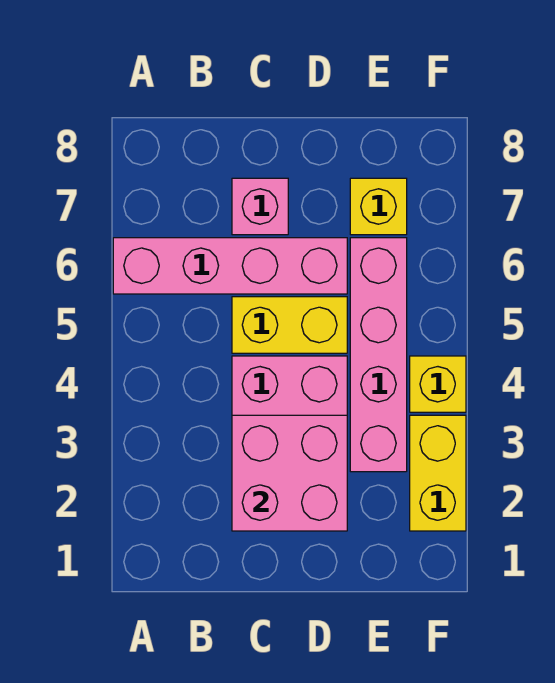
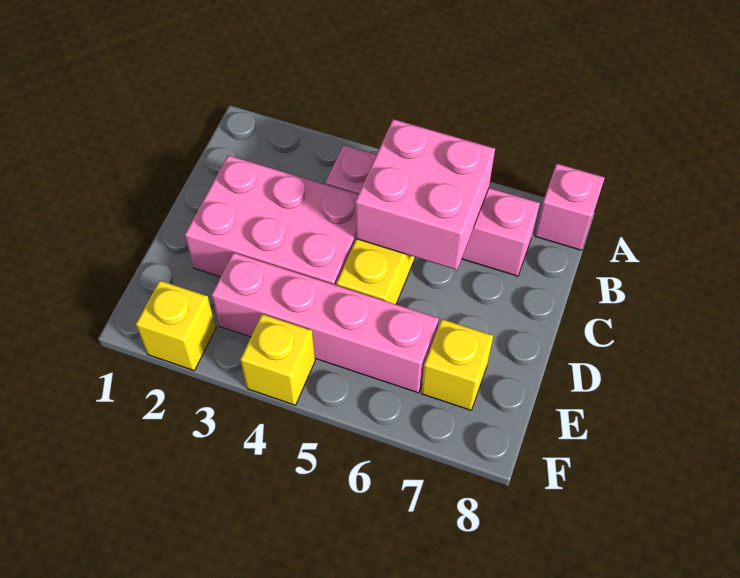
pink 1x4 brick [113,238,347,294] -> pink 1x4 brick turned to [325,145,540,276]
pink 2x2 brick [232,415,347,531] -> pink 2x2 brick moved to [355,119,495,270]
pink 1x1 brick [232,178,288,235] -> pink 1x1 brick moved to [535,164,605,250]
yellow 1x2 brick [410,415,466,531] -> yellow 1x1 brick [136,281,216,370]

